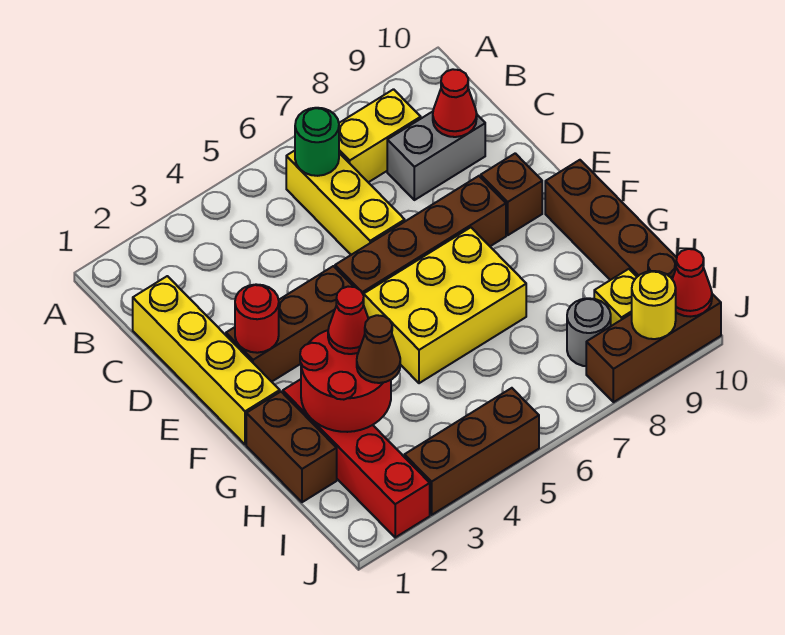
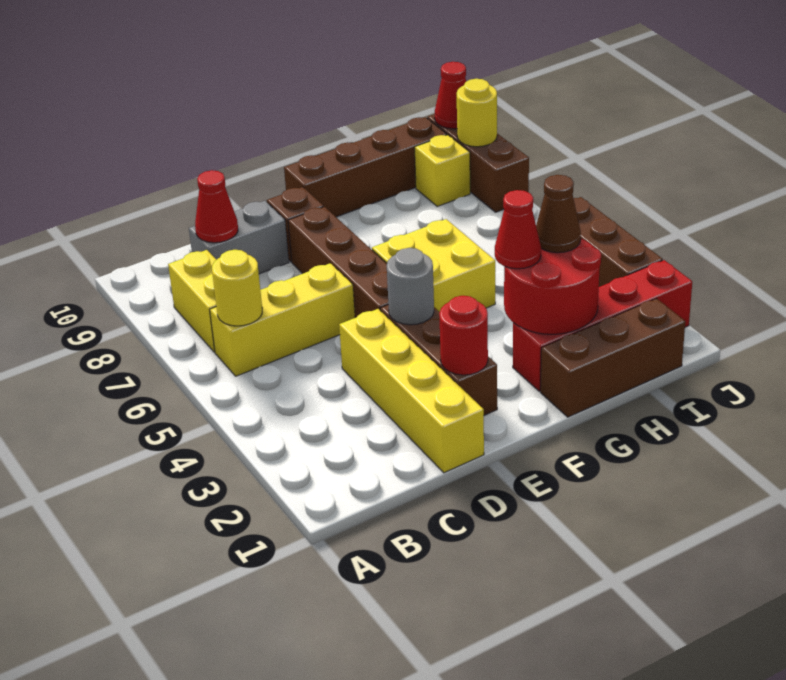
green 1x1 round brick [295,108,339,176] -> yellow 1x1 round brick [212,250,262,326]
yellow 1x4 brick [133,276,280,445] -> yellow 1x4 brick turned to [339,309,484,473]
grey 1x2 brick [387,112,485,200] -> grey 1x2 brick turned to [189,201,289,274]
yellow 2x3 brick [363,227,526,383] -> yellow 2x2 brick [372,219,495,312]
brown 1x2 brick [246,392,337,502] -> brown 1x3 brick [540,299,685,417]
grey 1x1 round brick [567,298,611,366] -> grey 1x1 round brick moved to [387,248,434,325]

